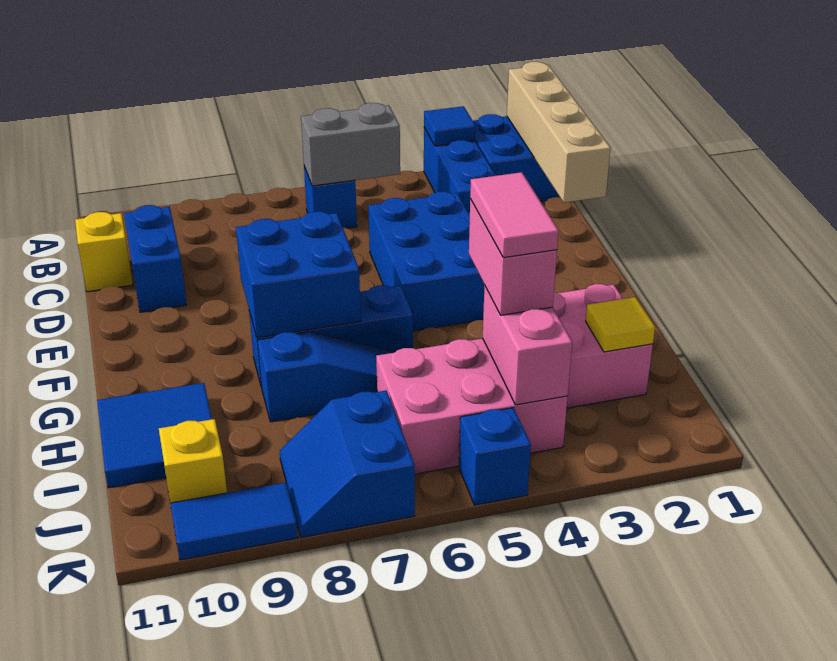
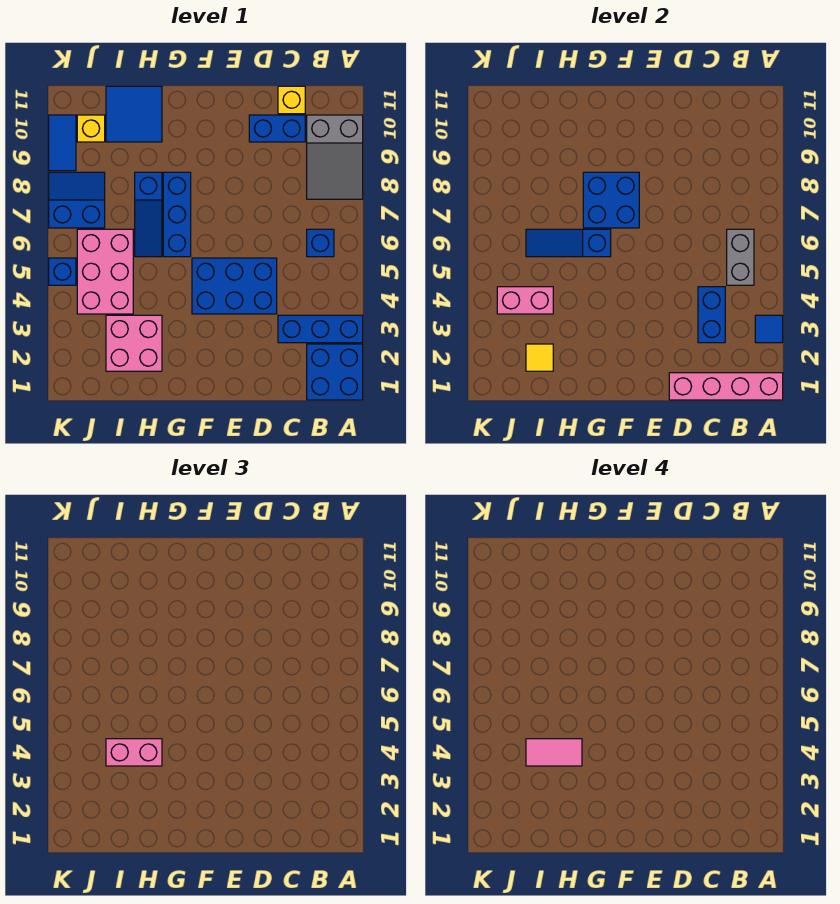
tan 1x4 brick [507,62,611,203] -> pink 1x4 brick [669,373,783,400]
none -> grey 2x3 slope [307,115,363,199]
none -> blue 1x2 brick [698,287,725,343]
none -> blue 1x3 slope [526,229,611,257]

